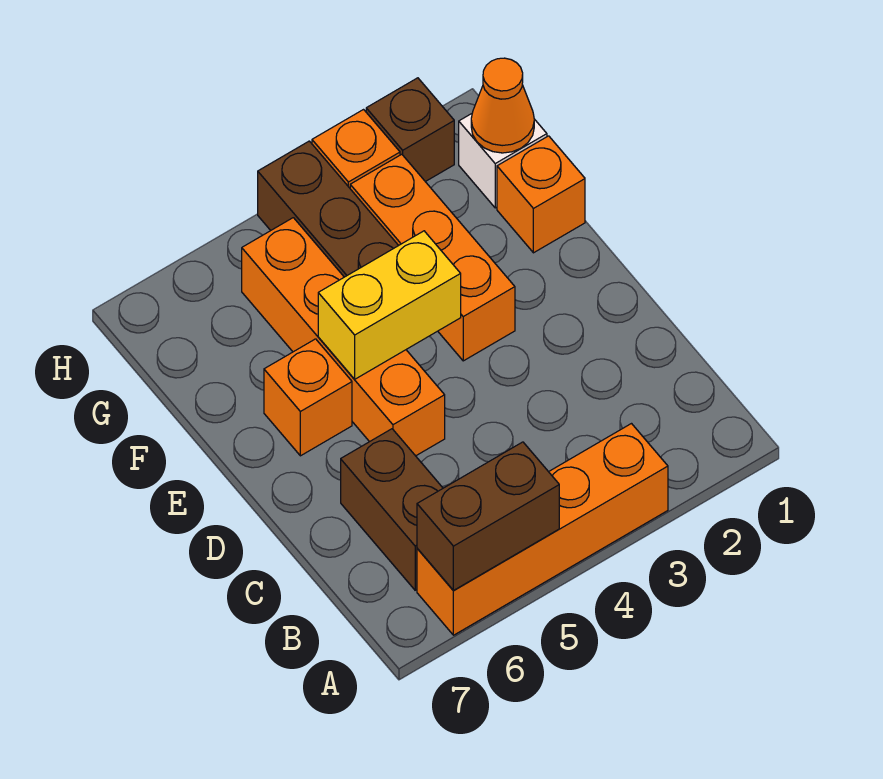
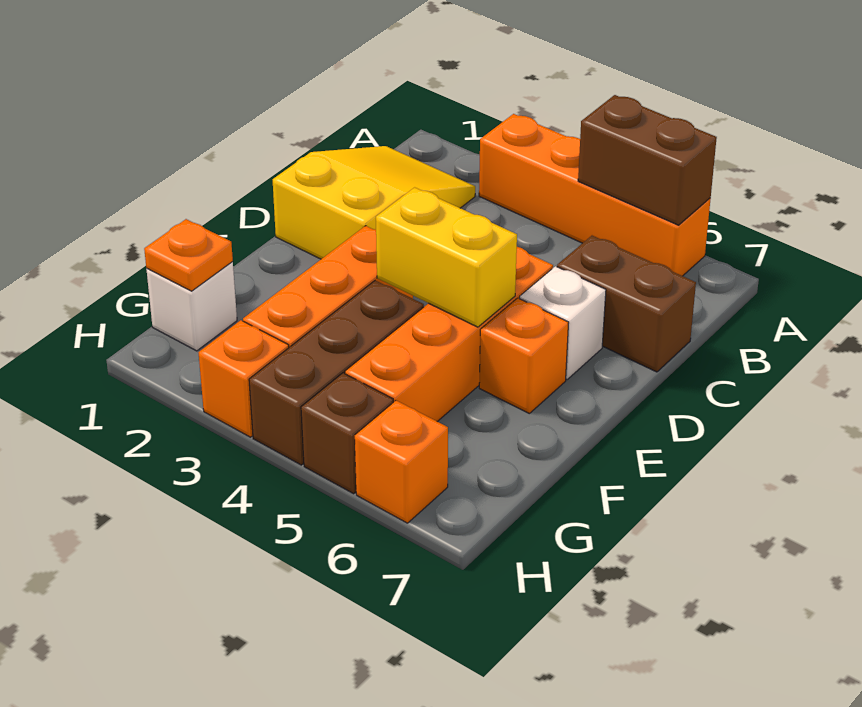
none -> yellow 2x3 slope [273,146,475,259]
brown 1x2 brick [341,429,443,590] -> brown 1x2 brick turned to [557,236,696,372]
none -> white 1x1 brick [519,266,606,379]
orange 1x1 brick [497,136,585,253] -> orange 1x1 brick moved to [355,401,448,523]
orange 1x1 cone [471,58,534,153] -> orange 1x1 plate [144,219,233,291]
brown 1x1 brick [366,78,454,182] -> brown 1x1 brick moved to [301,373,393,494]

